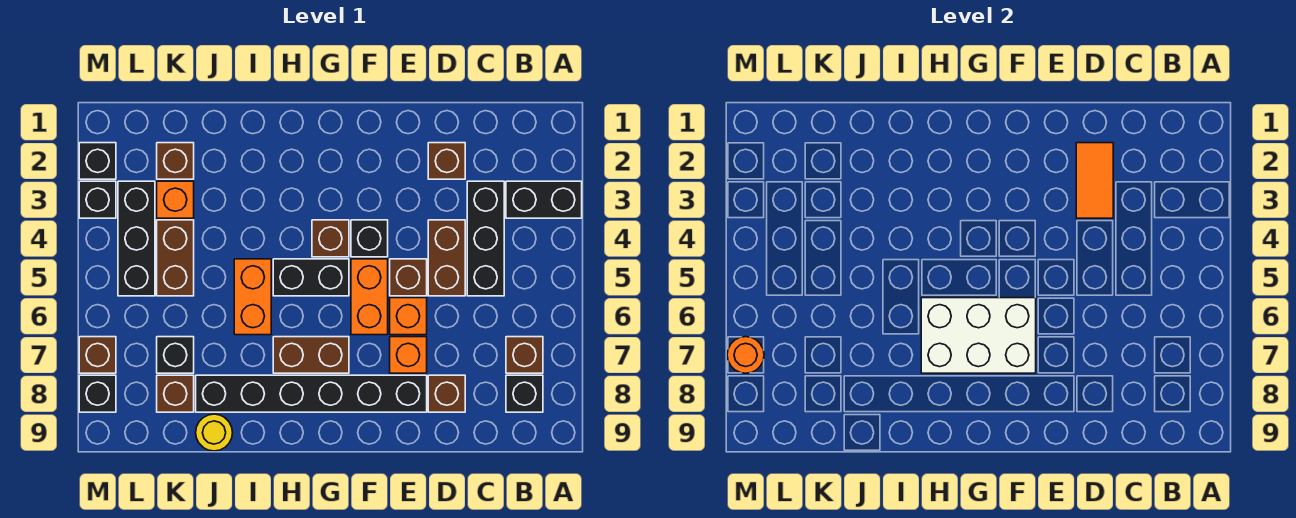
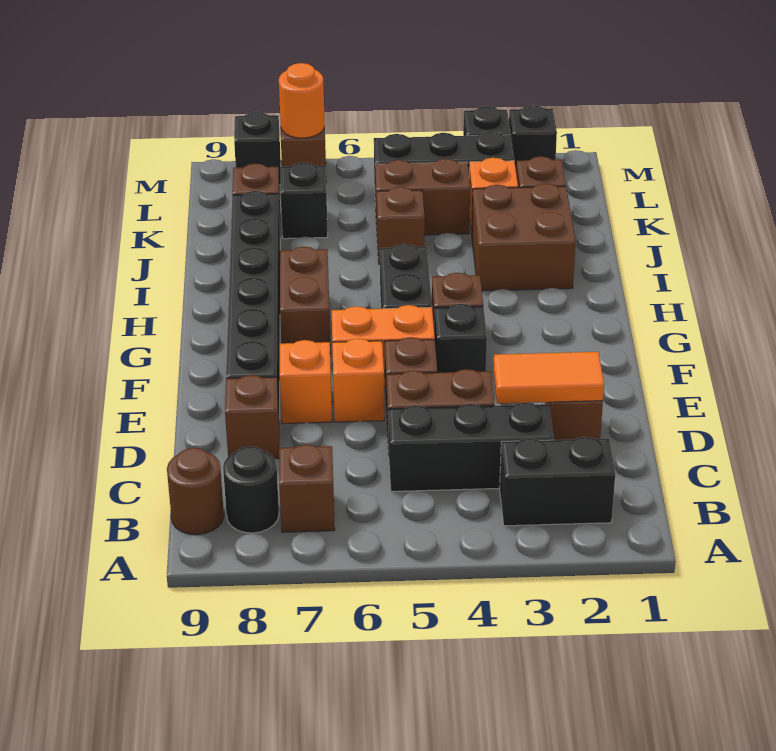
black 1x2 brick [506,181,582,218] -> black 1x2 brick turned to [500,437,615,526]
black 1x1 brick [506,375,543,412] -> black 1x1 round brick [223,446,279,533]
none -> brown 1x1 round brick [167,448,224,535]
white 2x3 brick [921,298,1036,373] -> none
none -> brown 2x2 brick [472,183,576,291]
orange 1x2 brick [234,259,271,335] -> none
none -> brown 1x1 brick [377,187,425,264]
yellow 1x1 round brick [196,414,233,451] -> none

